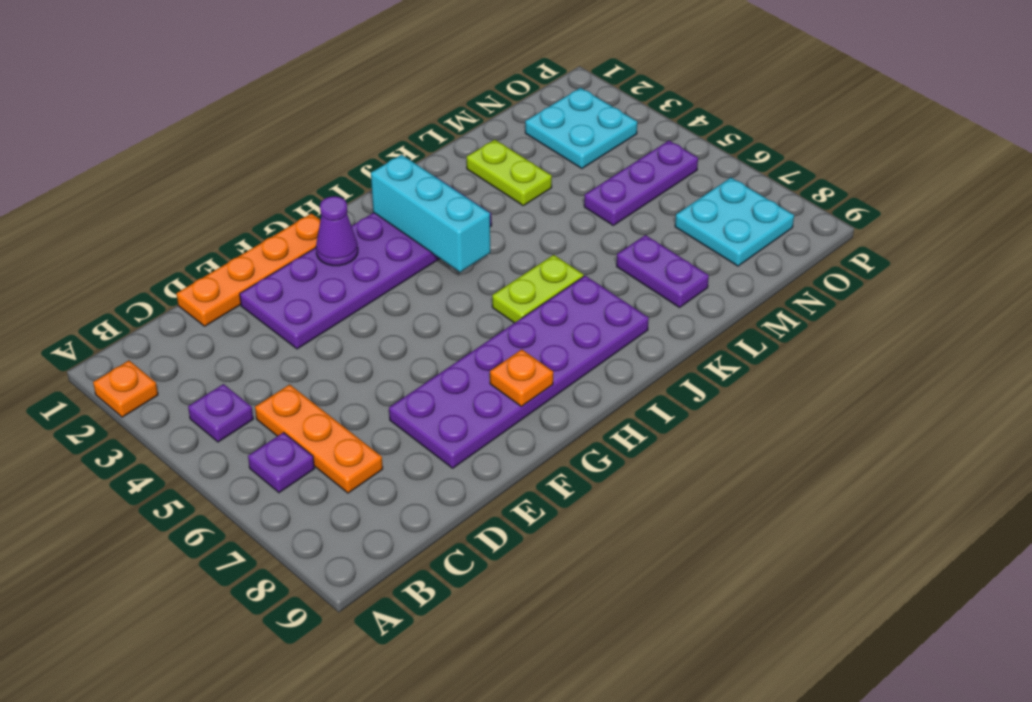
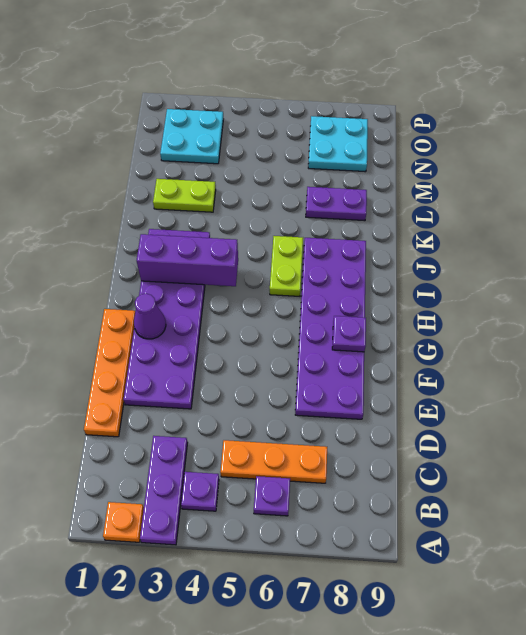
orange 1x1 plate [490,349,553,407] -> purple 1x1 plate [332,316,366,352]
cyan 1x3 brick [371,155,490,272] -> purple 1x3 brick [137,234,238,286]
purple 1x3 plate [584,141,698,225] -> purple 1x3 plate moved to [140,436,188,545]

